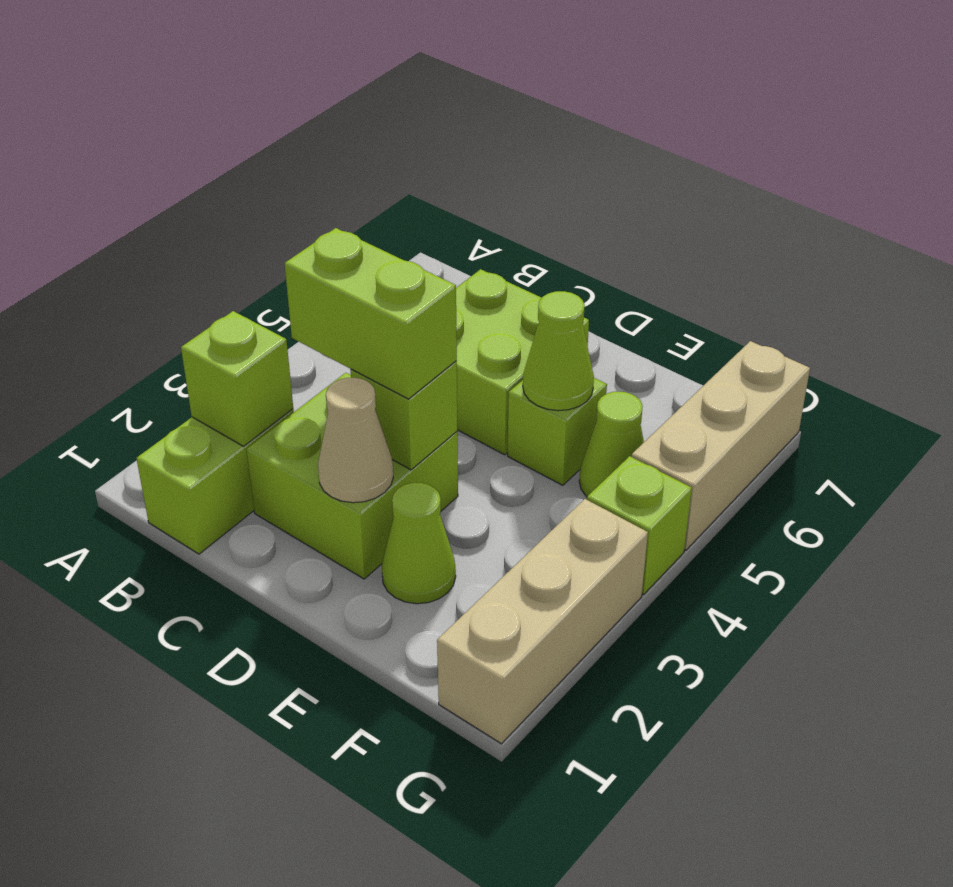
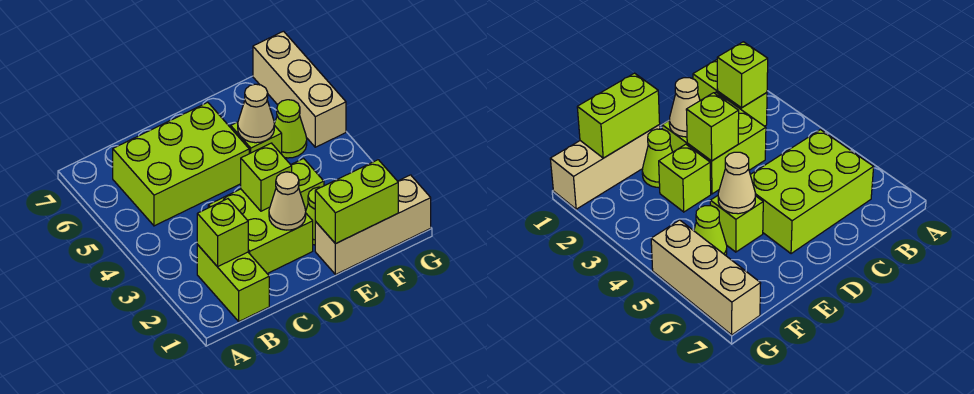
lime 1x2 brick [285,228,457,399] -> lime 1x2 brick moved to [315,160,398,244]
lime 2x2 brick [456,269,589,455] -> lime 2x3 brick [113,102,249,226]
lime 1x1 cone [523,291,594,411] -> tan 1x1 cone [238,84,274,143]
tan 1x3 brick [437,499,648,744] -> tan 1x3 brick turned to [315,175,431,275]
lime 1x1 brick [587,456,692,595] -> lime 1x1 brick moved to [291,158,324,211]

